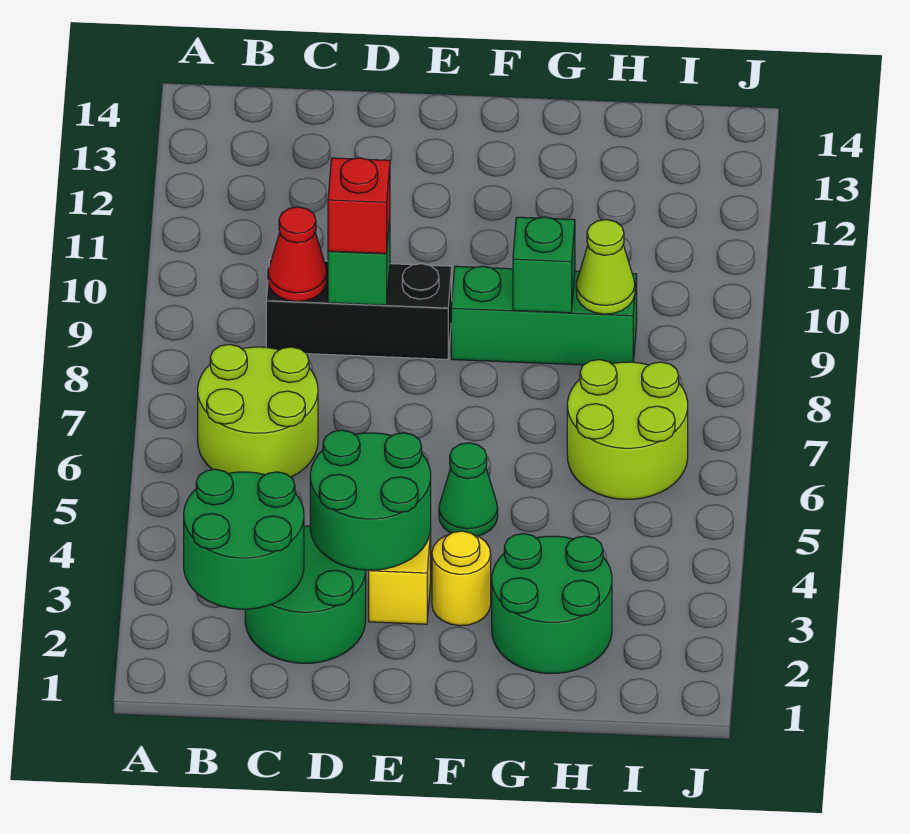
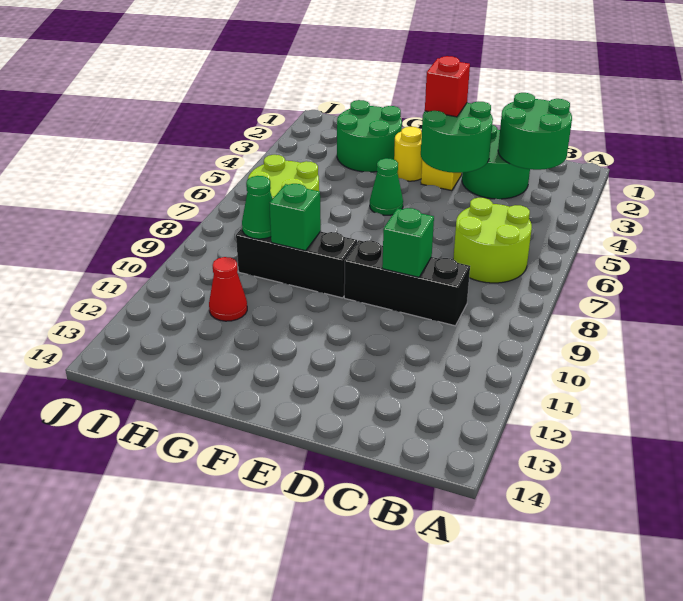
red 1x1 cone [268,207,327,301] -> red 1x1 cone moved to [209,257,247,321]
red 1x1 brick [328,158,390,254] -> red 1x1 brick moved to [425,56,470,117]
green 1x3 brick [451,266,637,365] -> black 1x3 brick [236,228,357,298]
lime 1x1 cone [576,220,635,314] -> green 1x1 cone [242,176,272,239]

